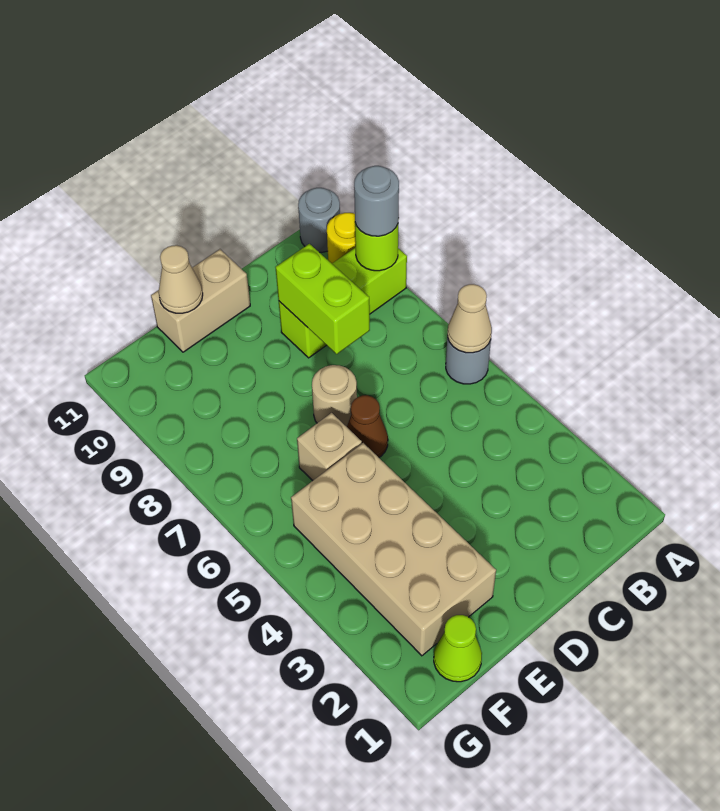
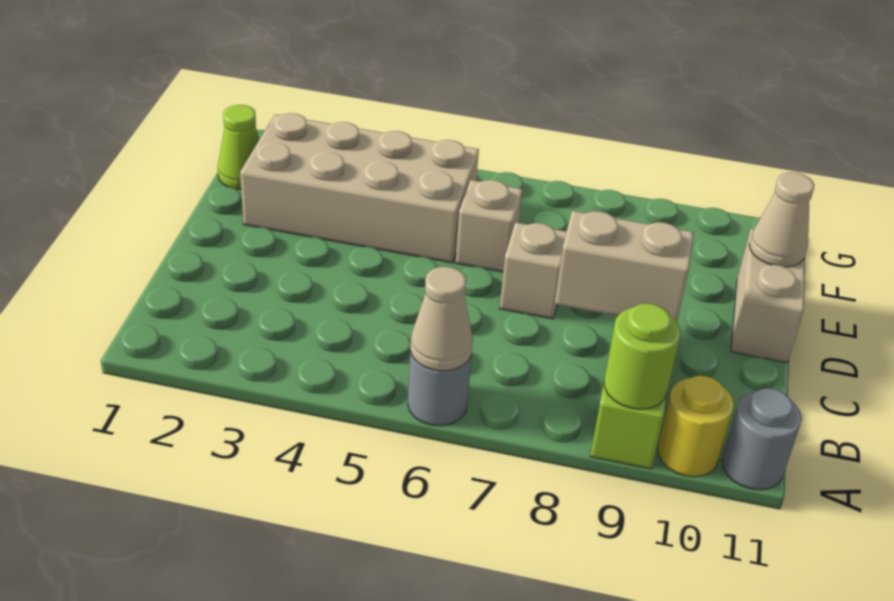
grey 1x1 round brick [354,166,399,236] -> none
lime 1x2 brick [275,244,370,354] -> tan 1x2 brick [555,211,694,321]
brown 1x1 cone [347,395,388,457] -> none
tan 1x1 round brick [312,365,357,427] -> tan 1x1 brick [499,222,567,319]

